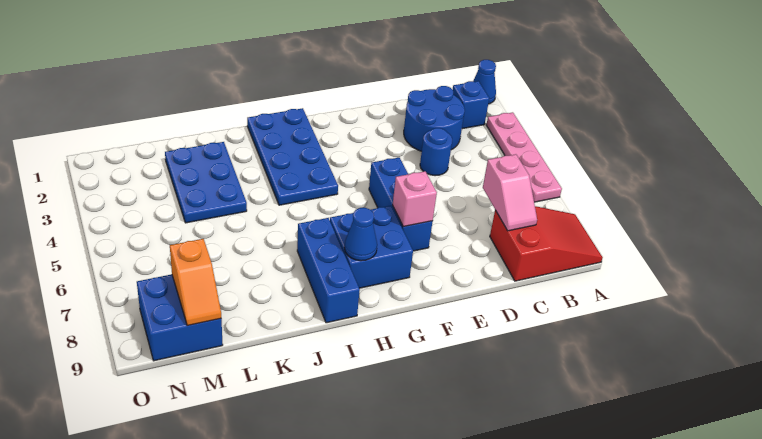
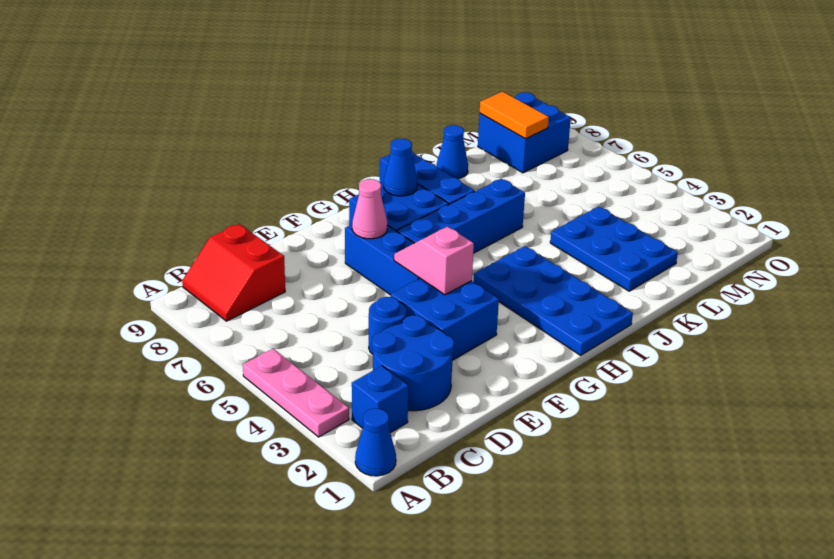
pink 1x4 plate [486,112,562,202] -> pink 1x3 plate [243,349,349,437]
red 2x3 slope [490,206,603,281] -> red 2x2 slope [182,224,285,321]
pink 1x2 slope [483,154,537,231] -> pink 1x2 slope moved to [394,226,474,295]
none -> blue 2x2 brick [391,279,499,360]
pink 1x1 brick [393,171,437,227] -> pink 1x1 cone [352,179,387,239]
none -> blue 1x4 brick [397,179,525,253]
none -> blue 1x1 cone [437,125,468,179]
orange 1x2 slope [170,239,221,326] -> orange 1x2 tile [480,92,549,139]

